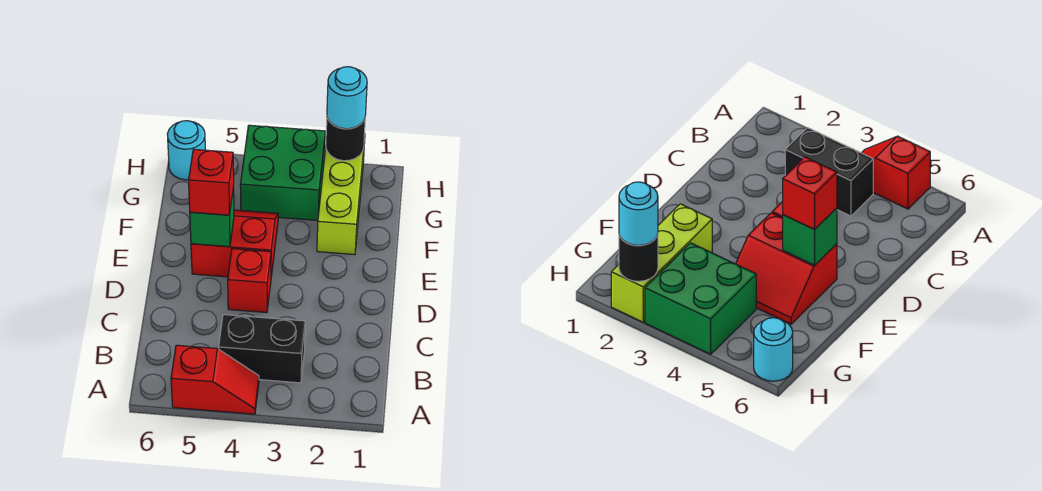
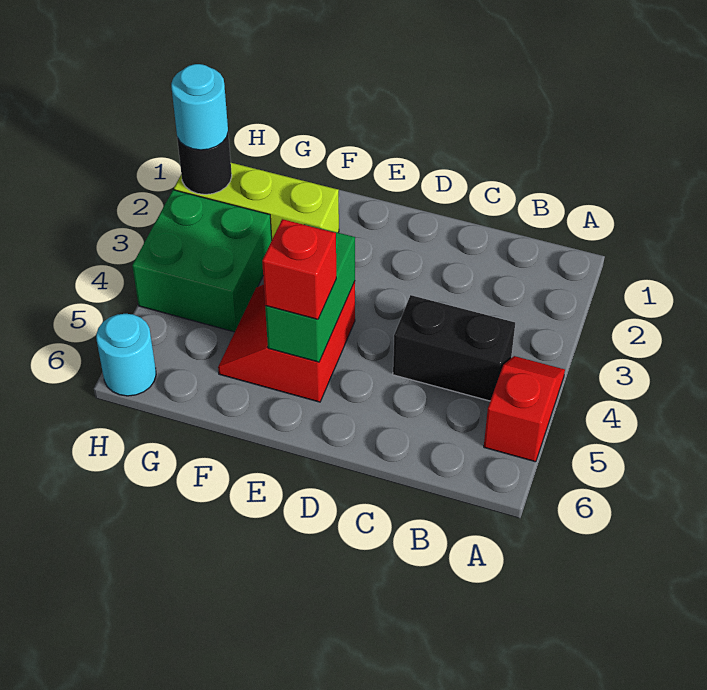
black 1x2 brick [219,315,305,383] -> black 1x2 brick turned to [393,295,515,401]
red 1x1 brick [228,249,271,313] -> none
green 1x1 brick [190,187,234,247] -> green 1x2 brick [265,224,355,362]

